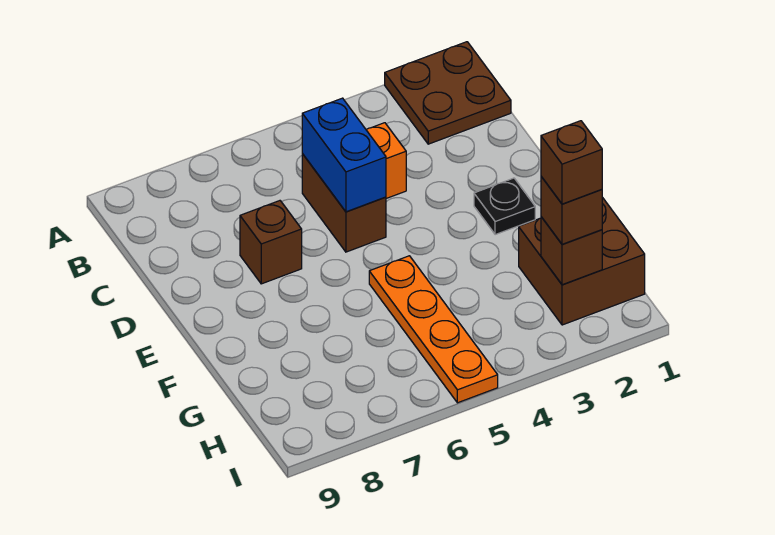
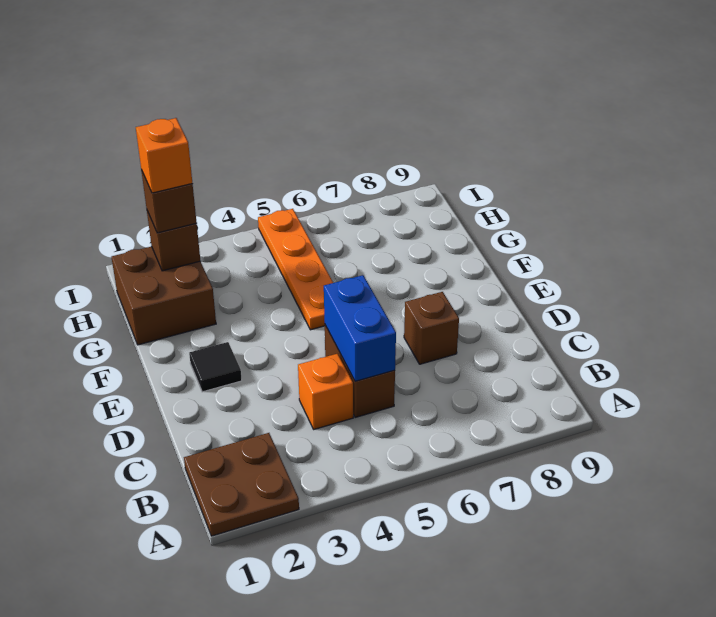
black 1x1 plate [474,178,535,235] -> black 1x1 tile [189,342,242,392]
brown 1x1 brick [541,121,602,204] -> orange 1x1 brick [136,118,192,193]

